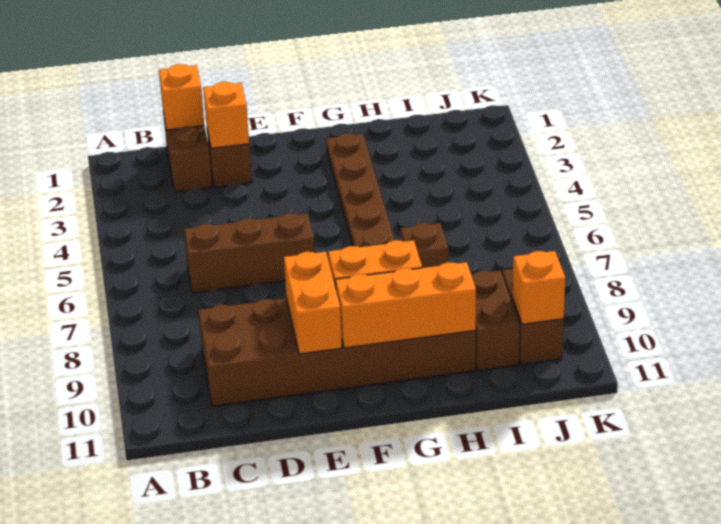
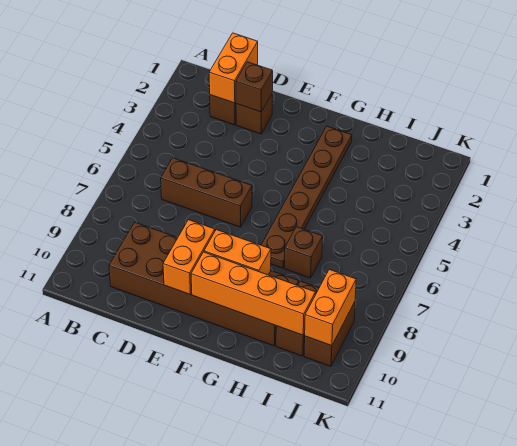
orange 1x1 brick [159,64,204,130] -> orange 1x2 brick [209,33,258,103]
orange 1x1 brick [203,82,249,148] -> brown 1x1 brick [236,62,273,112]
orange 1x3 brick [335,262,476,348] -> orange 1x4 brick [191,252,315,335]
orange 1x1 brick [512,251,566,324] -> orange 1x2 brick [304,270,356,346]

